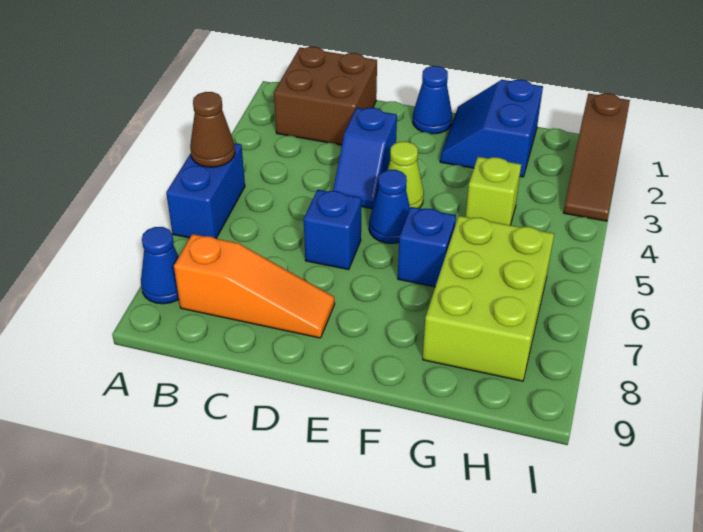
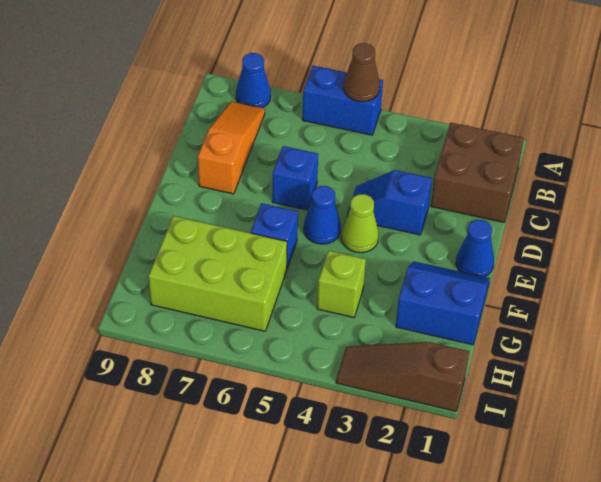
orange 1x3 slope [174,234,335,338] -> orange 1x3 slope turned to [198,101,265,194]

